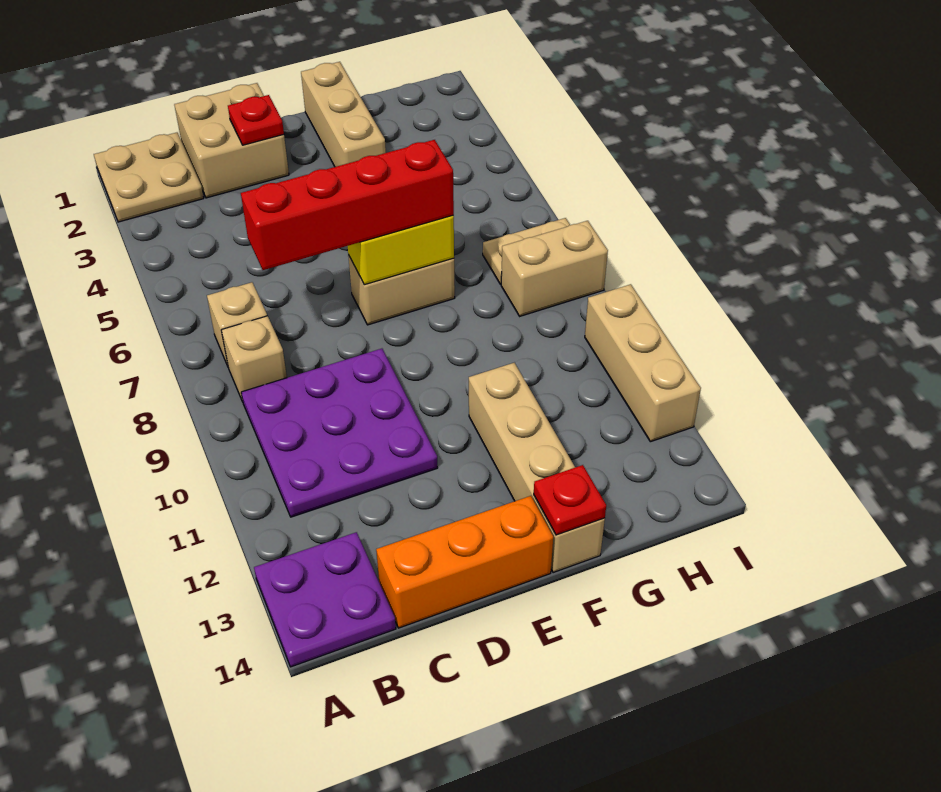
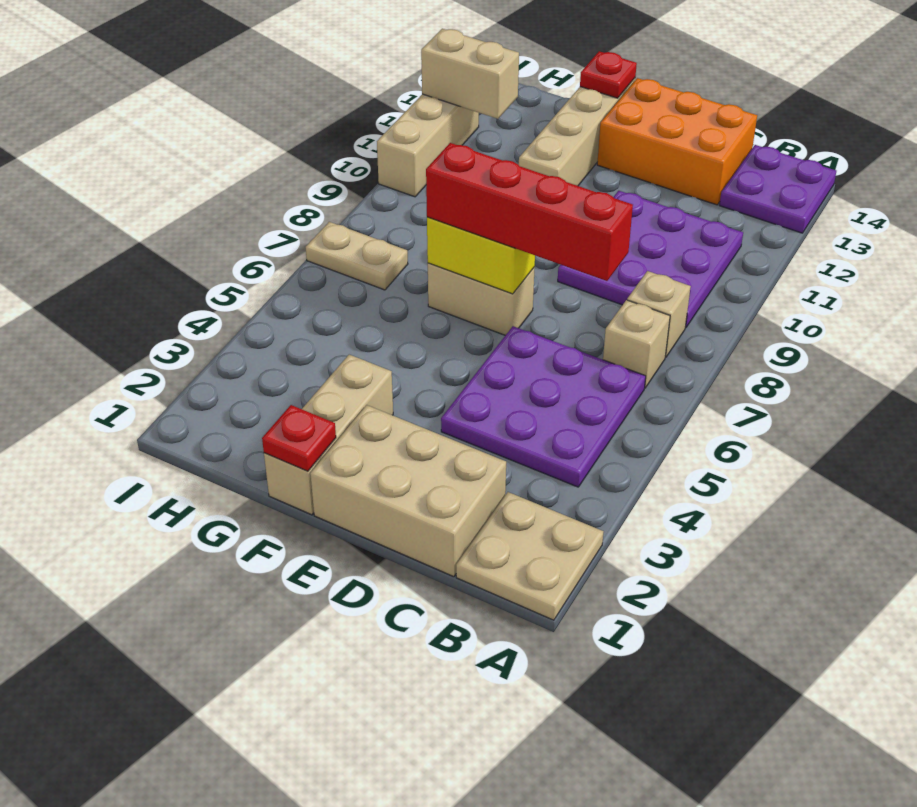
none -> purple 3x3 plate [441,326,646,487]
tan 2x2 brick [174,83,289,198] -> tan 2x3 brick [310,405,506,577]
orange 1x3 brick [376,496,553,628] -> orange 2x3 brick [597,78,757,205]
red 1x1 plate [228,95,284,145] -> red 1x1 plate moved to [262,405,336,471]
tan 1x2 brick [501,221,608,316] -> tan 1x2 brick moved to [421,29,519,119]

